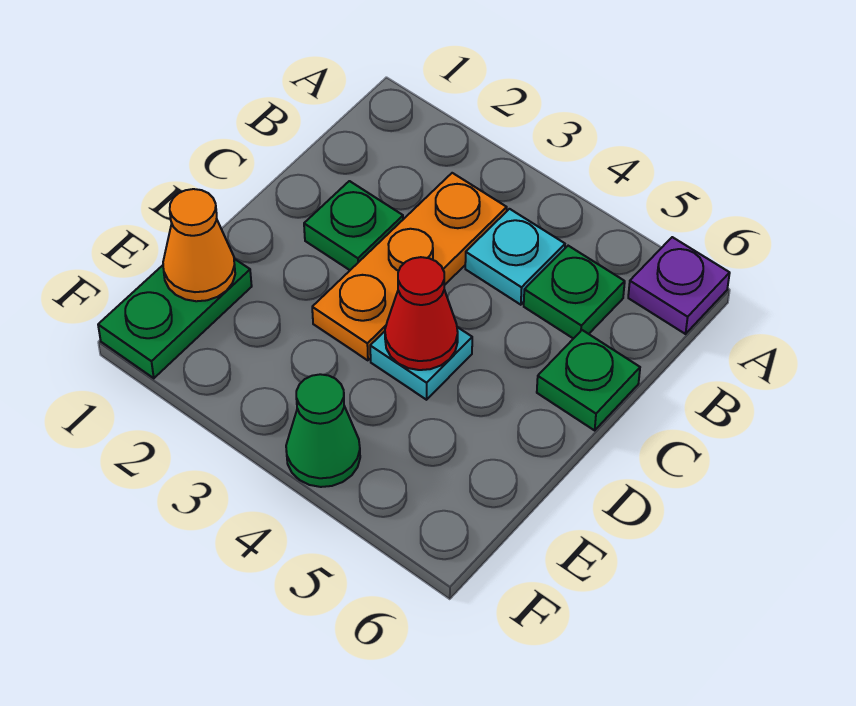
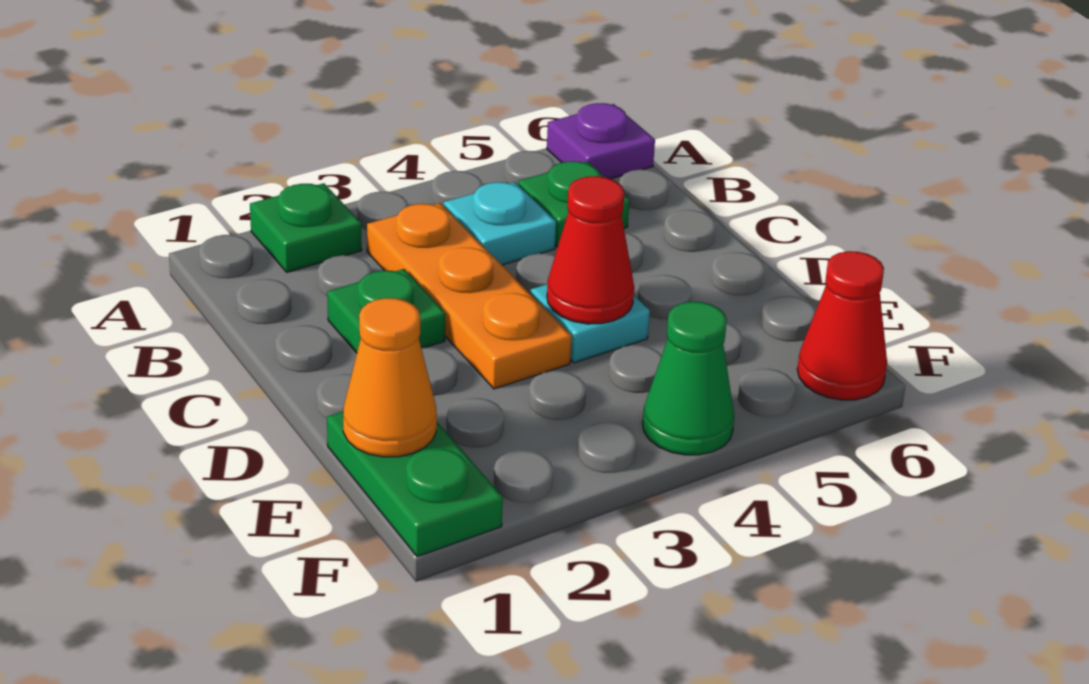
green 1x1 plate [537,330,640,430] -> green 1x1 plate moved to [250,183,362,272]
none -> red 1x1 cone [797,251,887,400]

